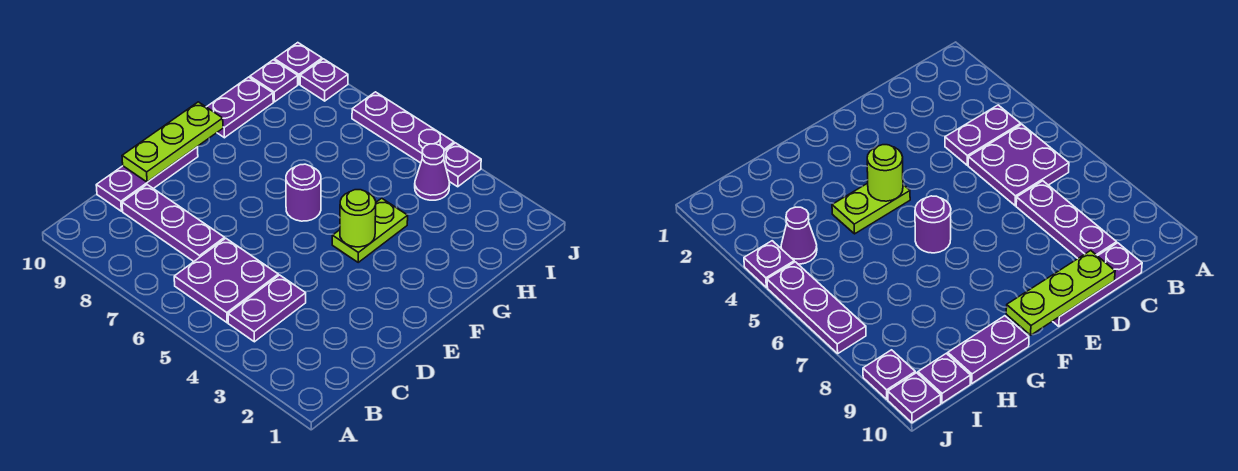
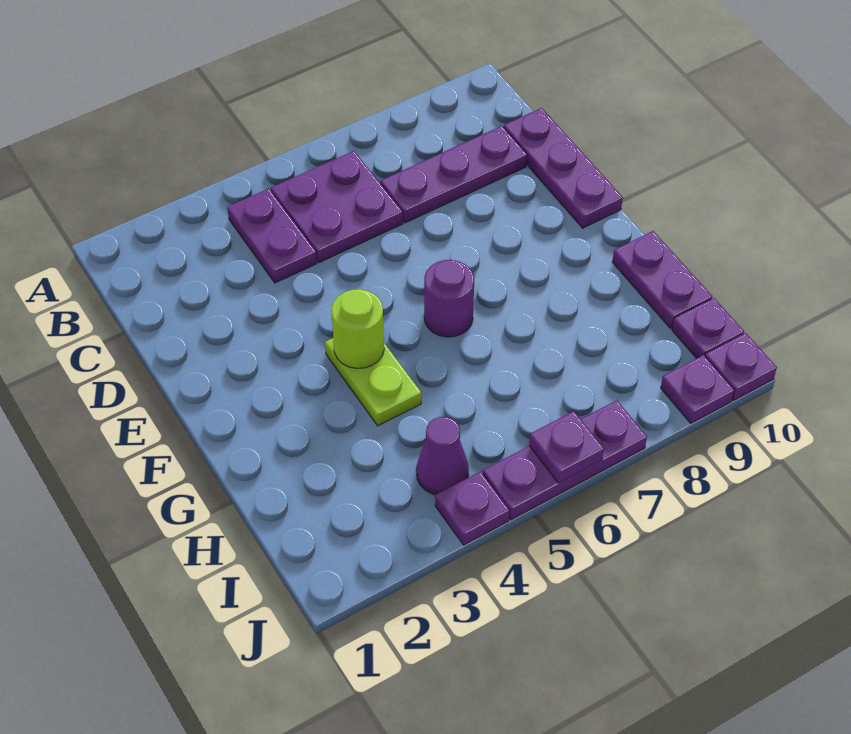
lime 1x3 plate [122,102,223,182] -> none
none -> purple 1x1 plate [529,411,604,483]

